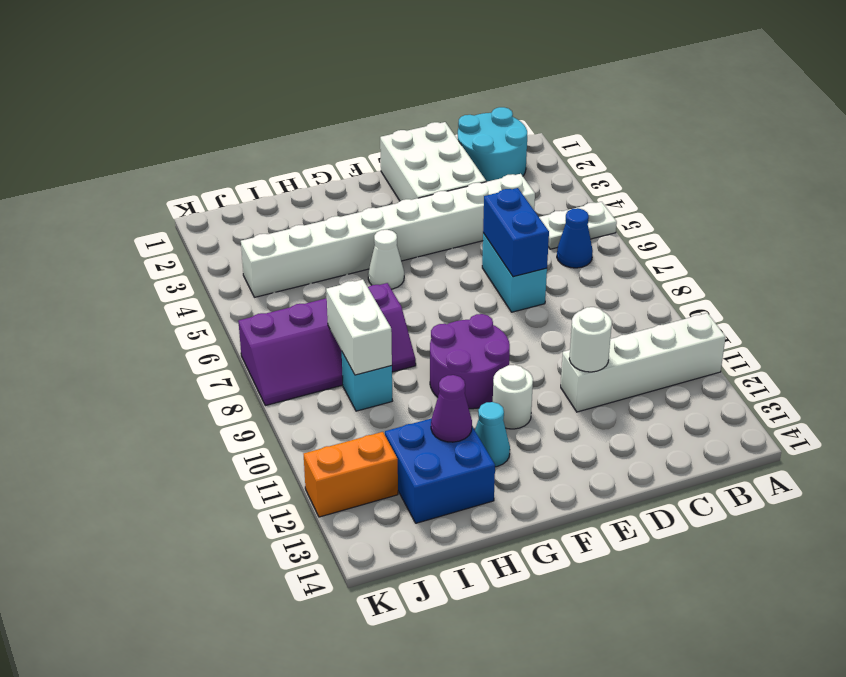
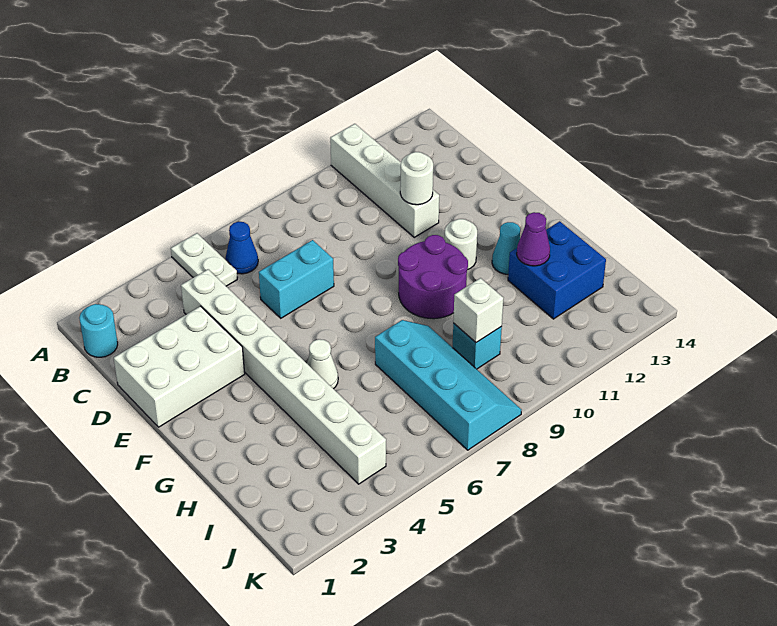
cyan 2x2 round brick [458,107,527,182] -> cyan 1x1 round brick [79,304,118,357]
blue 1x2 brick [483,188,549,277] -> none
purple 2x4 slope [238,283,416,406] -> cyan 2x4 slope [375,320,521,450]
white 1x2 brick [326,279,392,375] -> white 1x1 brick [453,278,503,343]
orange 1x2 brick [304,432,398,517] -> none

